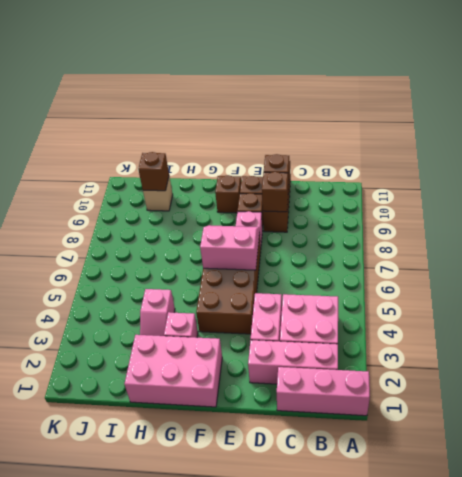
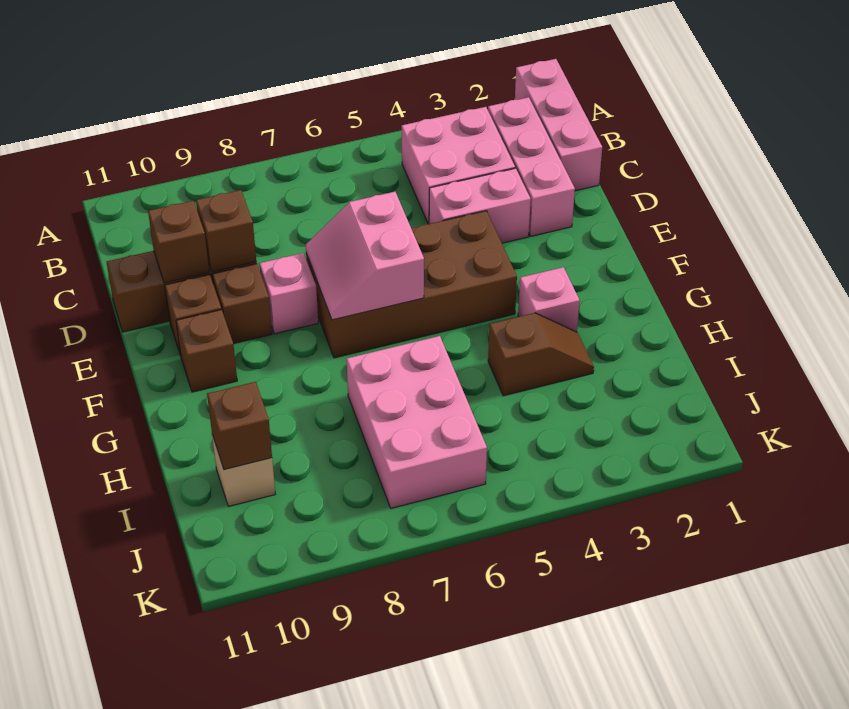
pink 2x3 brick [125,335,222,407] -> pink 2x3 brick moved to [347,336,487,508]
pink 1x2 slope [140,289,175,336] -> brown 1x2 slope [488,313,594,396]

